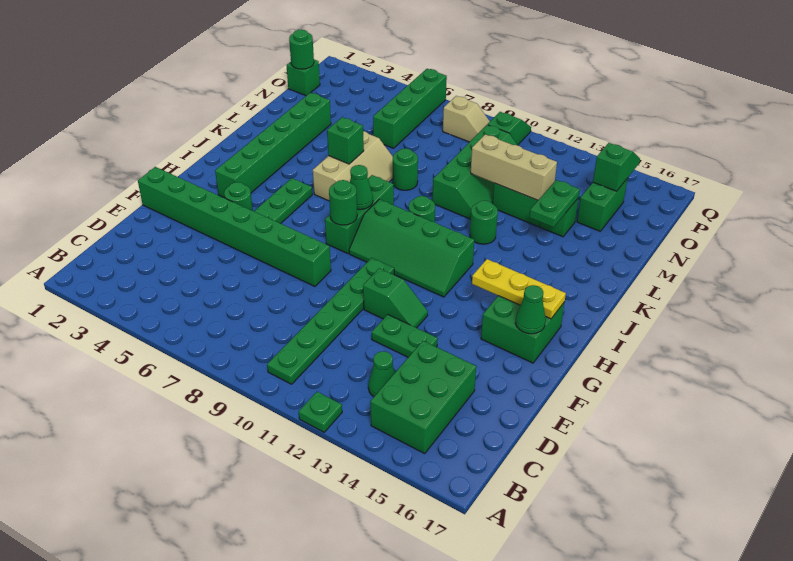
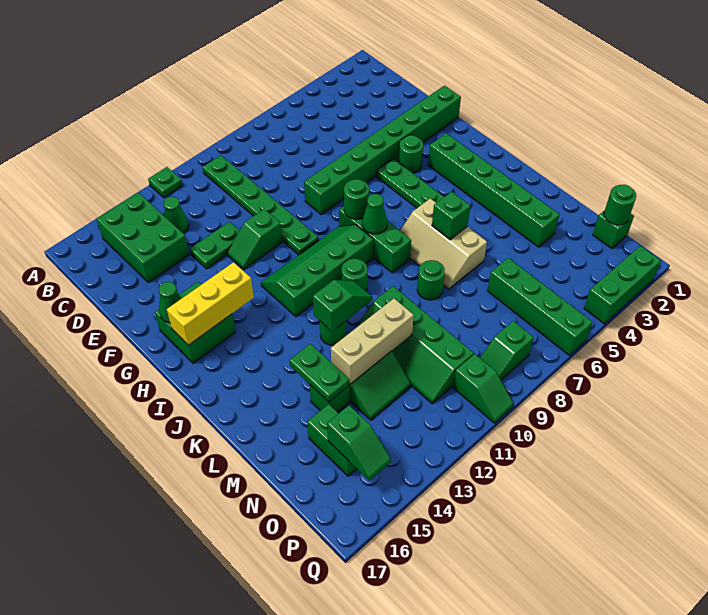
yellow 1x3 plate [472,259,566,319] -> yellow 1x3 brick [167,262,254,345]
none -> green 1x2 slope [313,280,372,331]
tan 1x2 slope [443,96,490,142] -> green 1x2 slope [480,321,534,380]
none -> green 1x3 brick [584,246,661,324]

